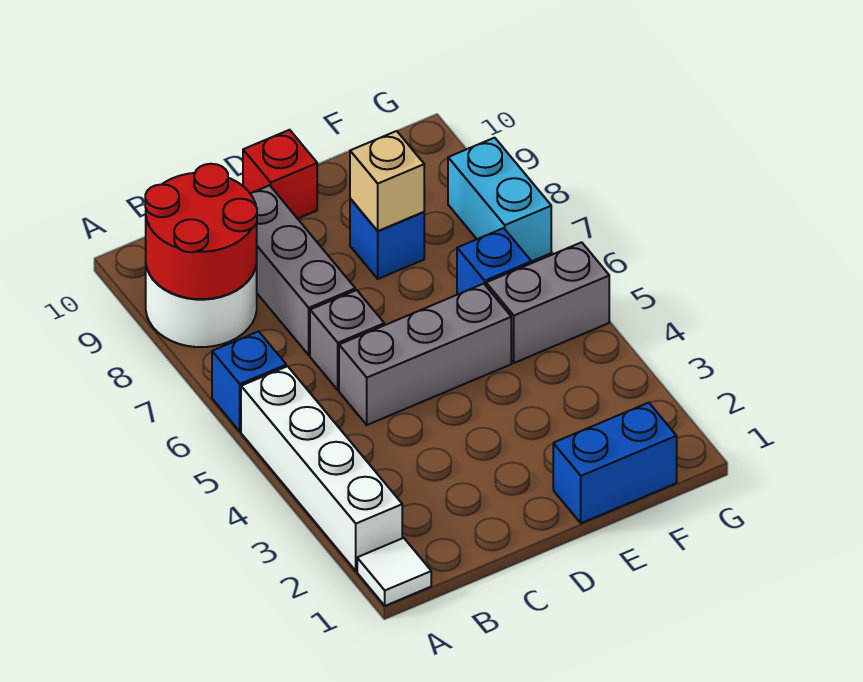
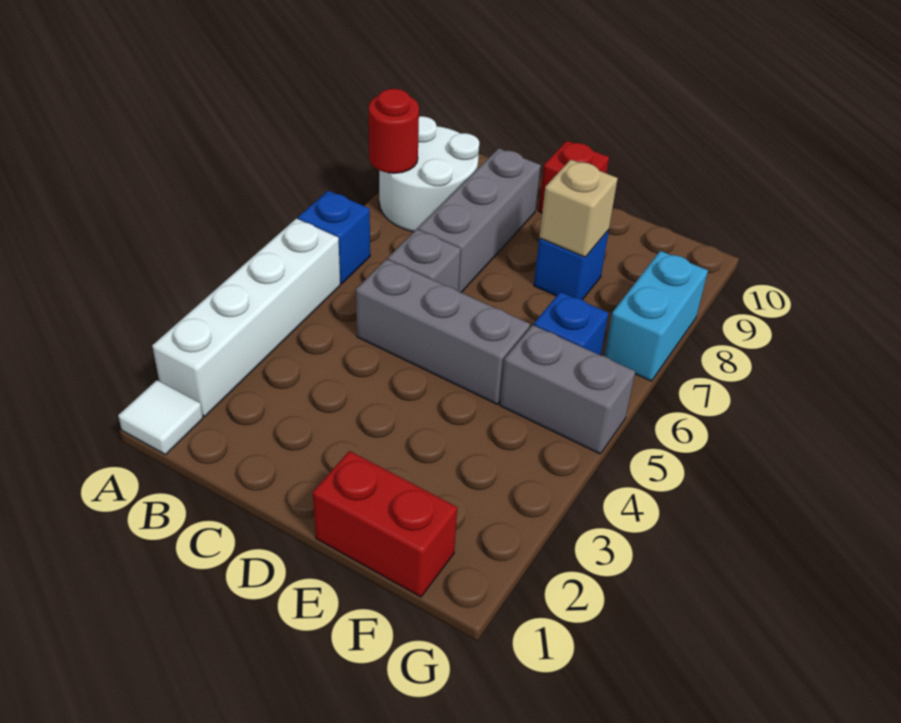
red 2x2 round brick [145,164,257,299] -> red 1x1 round brick [369,89,419,173]
blue 1x2 brick [553,403,677,523] -> red 1x2 brick [313,451,457,597]

